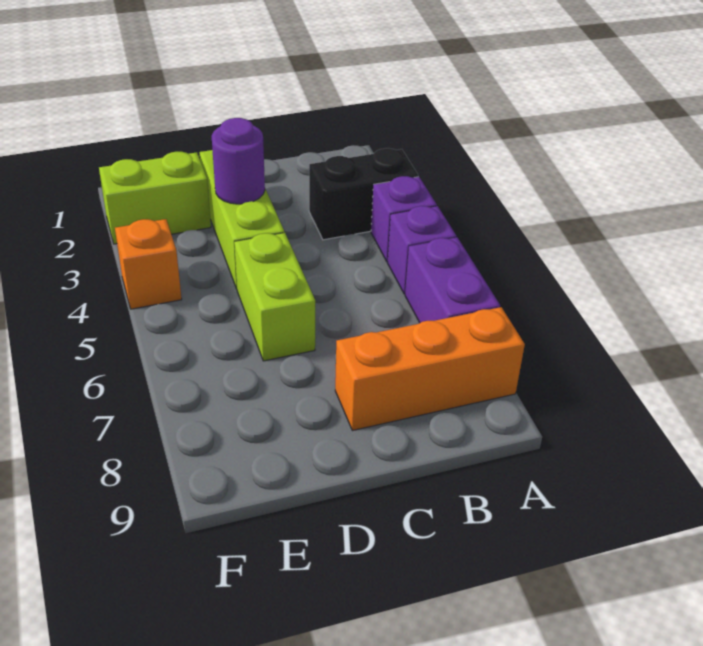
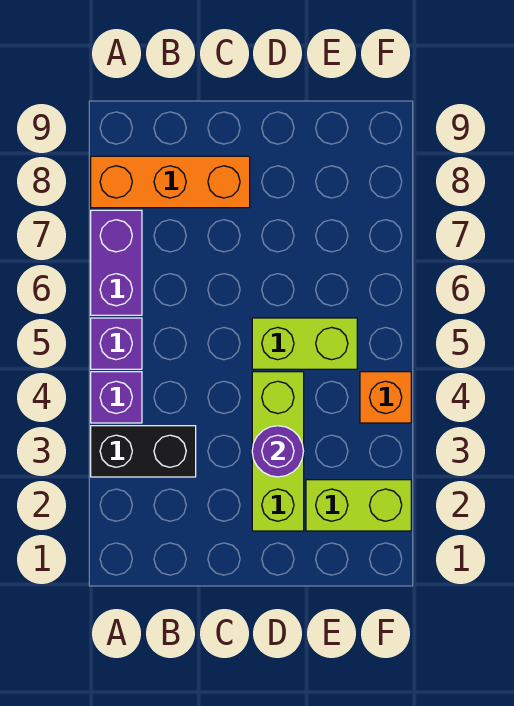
lime 1x2 brick [234,233,315,361] -> lime 1x2 brick turned to [252,318,357,369]

